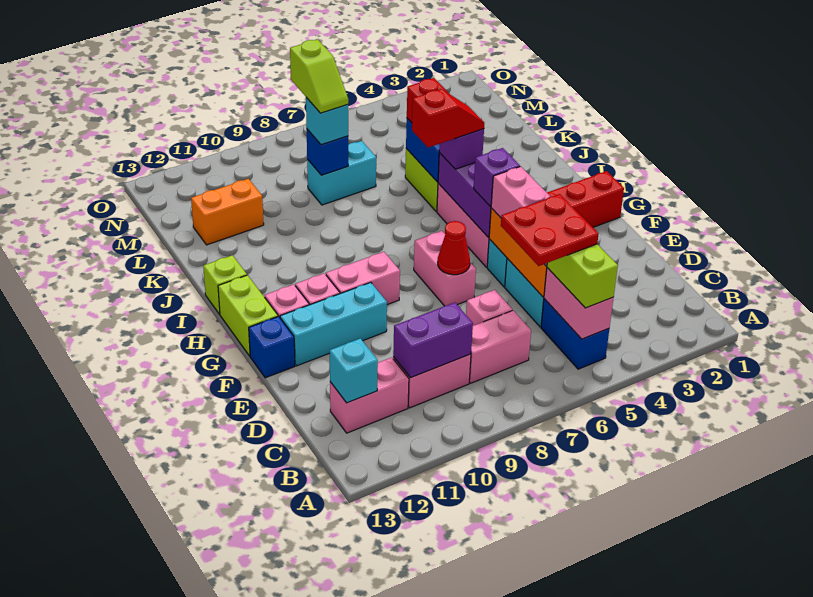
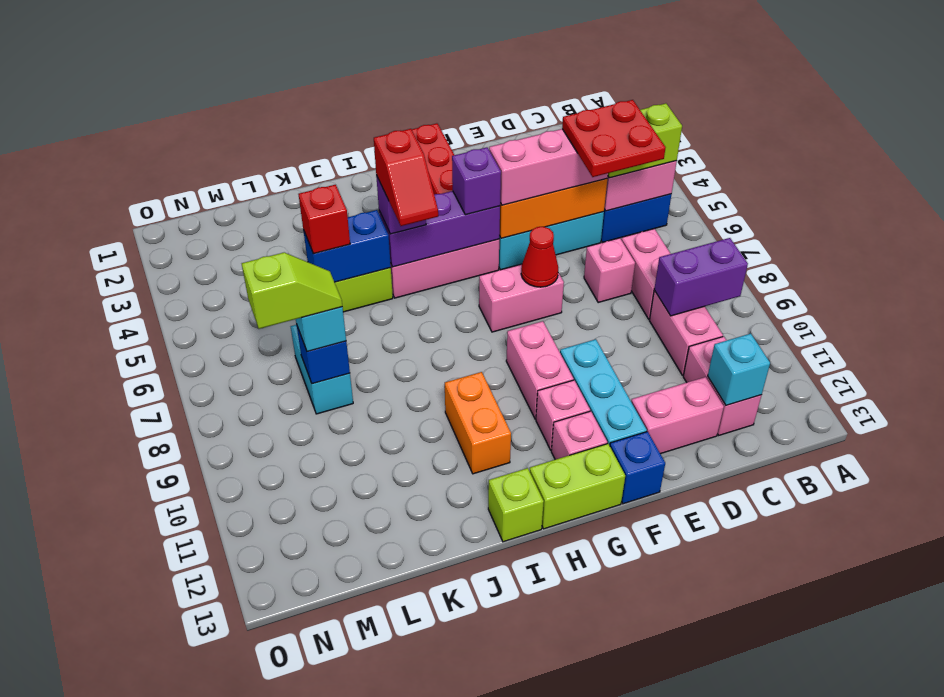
purple 1x2 brick [393,303,473,378] -> purple 1x2 brick turned to [654,238,748,316]
none -> pink 1x2 brick [631,377,724,454]
red 1x2 slope [412,89,484,148] -> red 1x2 slope turned to [374,129,438,226]
orange 1x2 brick [191,179,264,245] -> orange 1x2 brick moved to [445,372,511,474]

